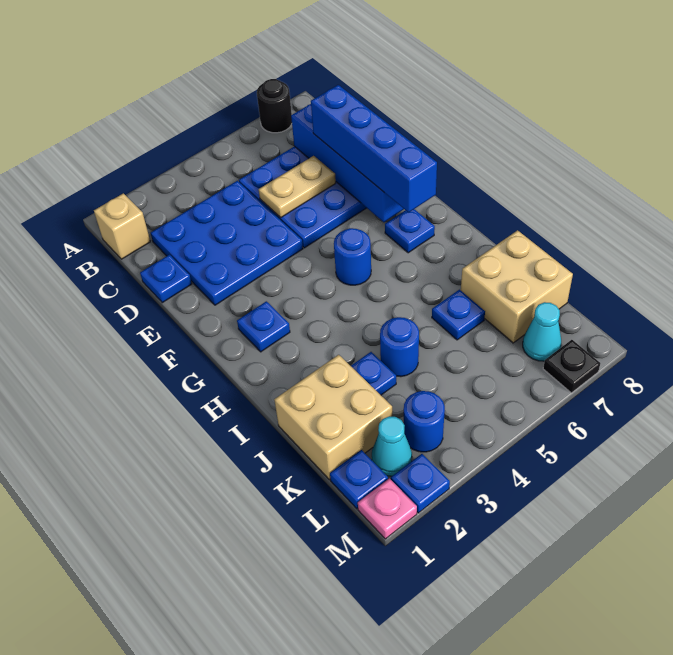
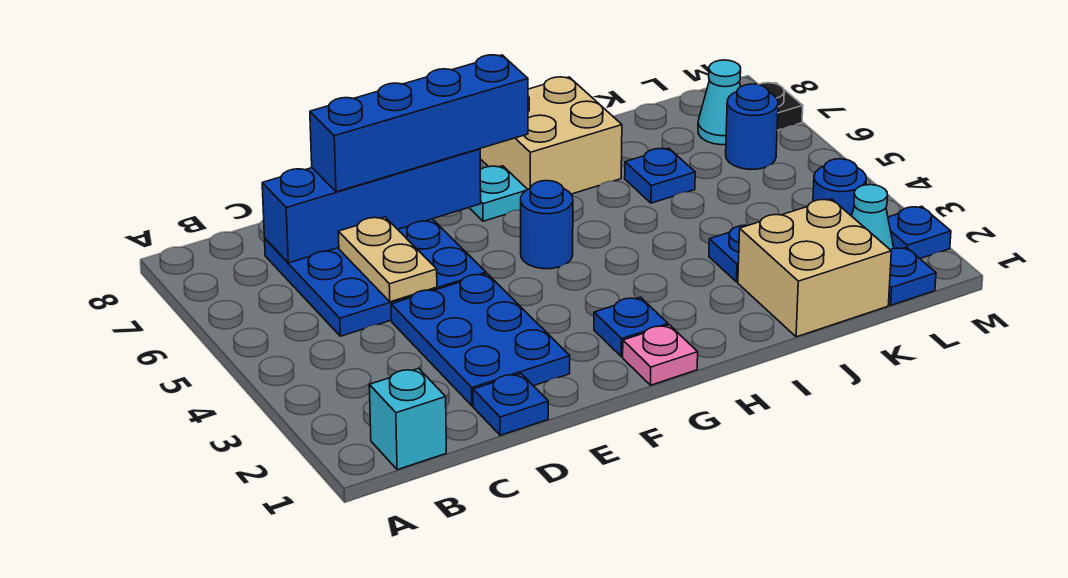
black 1x1 round brick [257,79,292,133] -> none
tan 1x1 brick [94,193,150,259] -> cyan 1x1 brick [369,368,446,470]
blue 3x3 plate [151,181,303,305] -> blue 2x3 plate [391,274,570,406]
blue 1x1 plate [385,209,435,253] -> cyan 1x1 plate [469,166,528,221]
blue 1x1 round brick [380,317,419,377] -> blue 1x1 round brick moved to [726,84,778,169]
tan 2x2 brick [461,230,573,343] -> tan 2x2 brick moved to [480,77,622,194]
pink 1x1 plate [358,478,417,539] -> pink 1x1 plate moved to [623,325,698,385]

